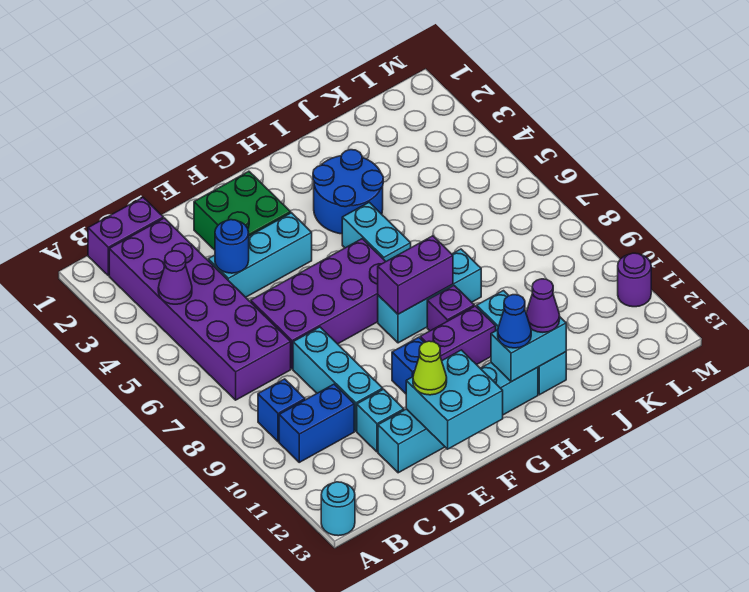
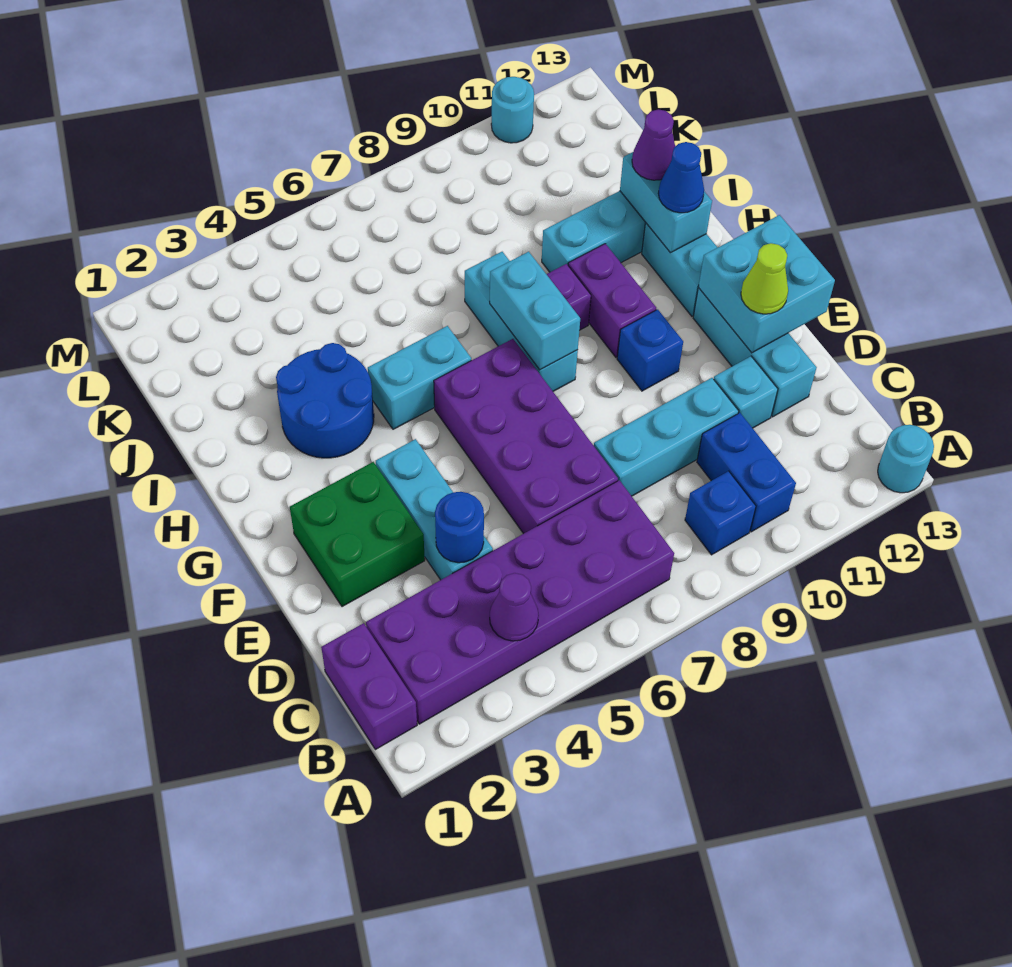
purple 1x2 brick [378,236,453,314] -> cyan 1x2 brick [490,252,580,370]
purple 1x1 round brick [618,253,651,307] -> cyan 1x1 round brick [491,77,534,143]

